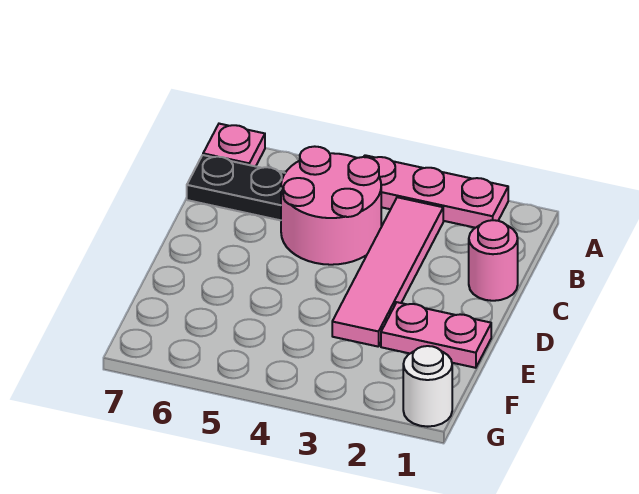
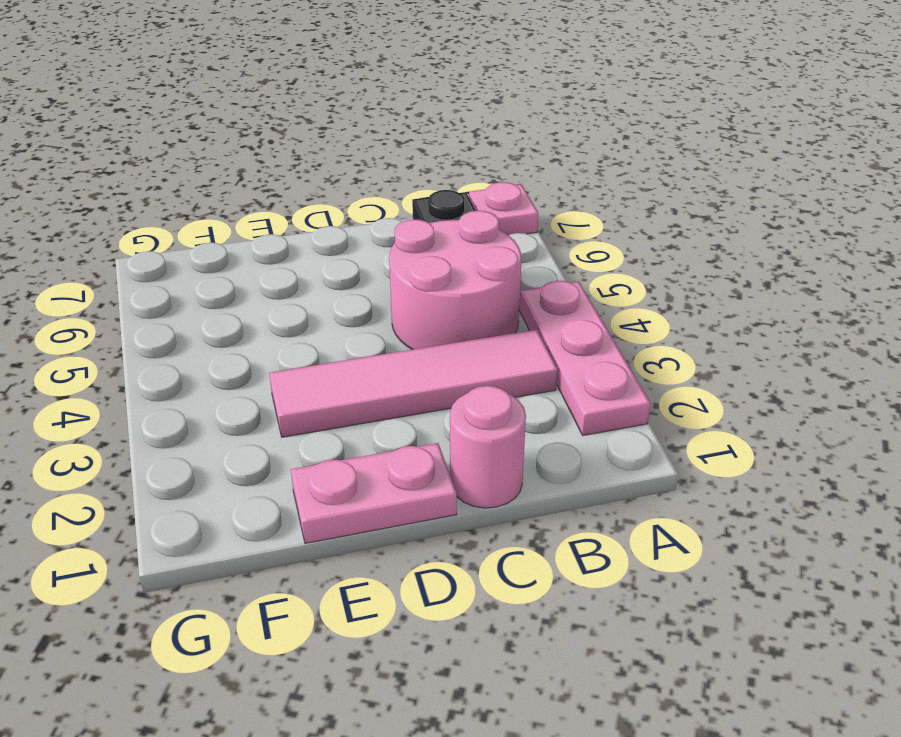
pink 1x2 plate [381,302,491,368] -> pink 1x2 plate turned to [291,443,457,543]
white 1x1 round brick [403,346,452,427] -> none

